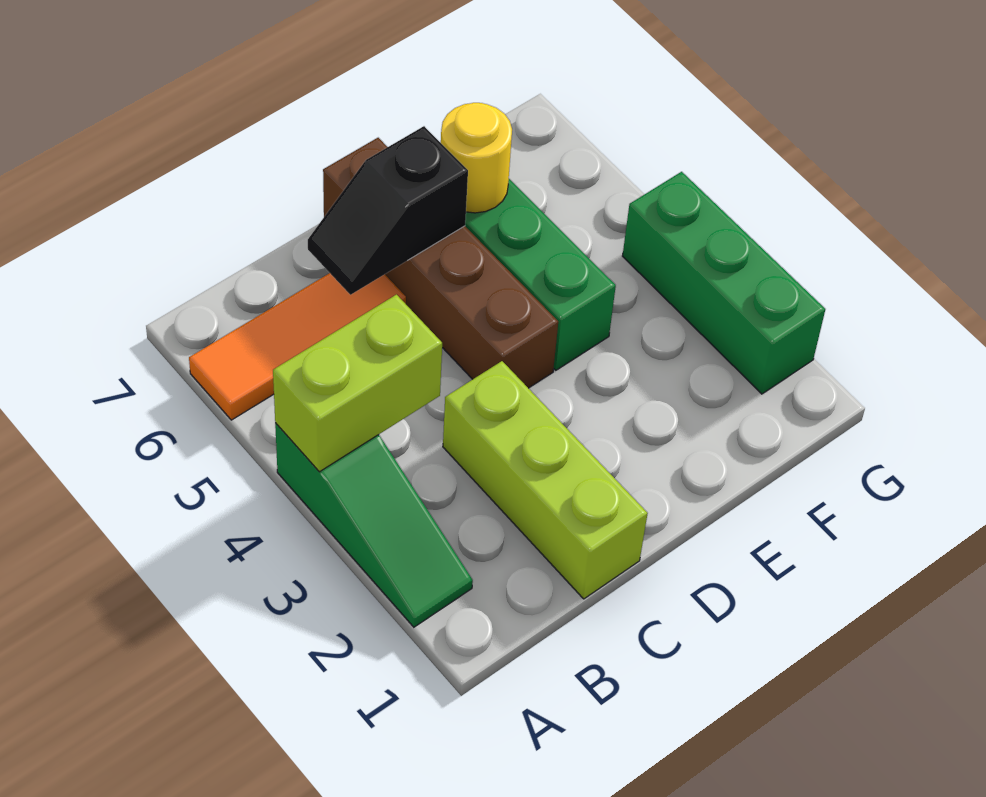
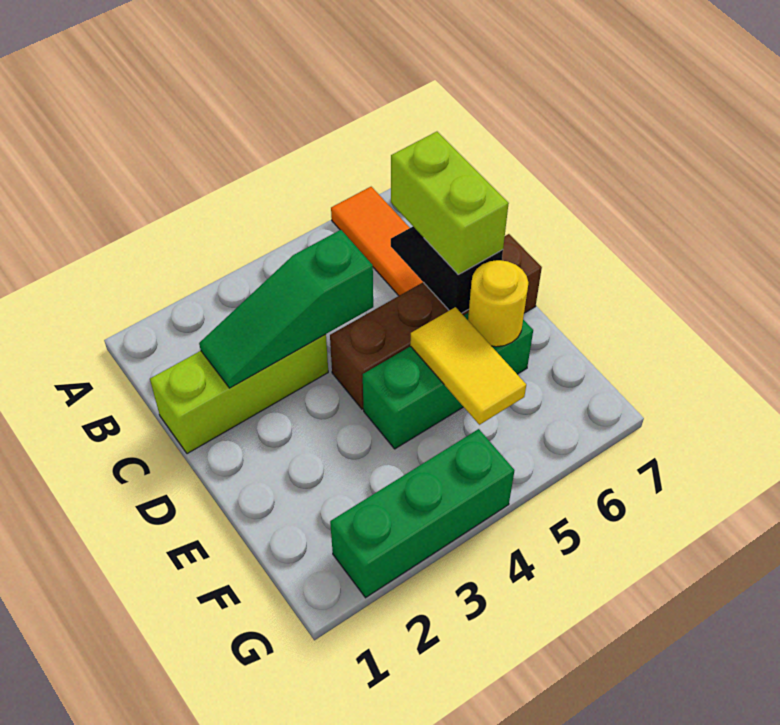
green 1x3 slope [275,423,473,627] -> green 1x3 slope moved to [199,230,373,388]
lime 1x2 brick [273,295,442,472] -> lime 1x2 brick moved to [391,132,509,274]
none -> yellow 1x2 tile [410,307,526,425]

